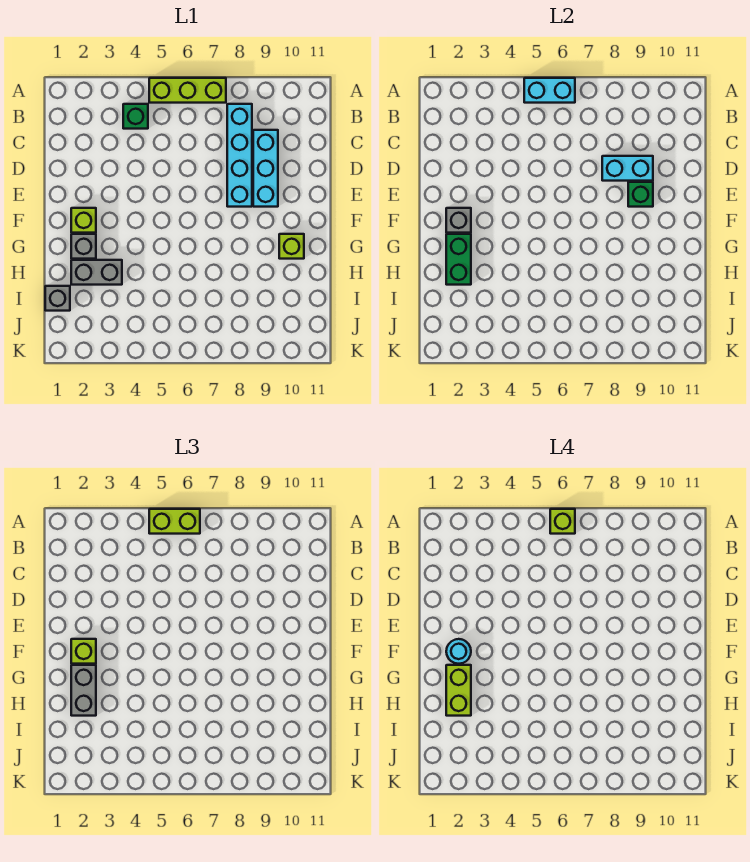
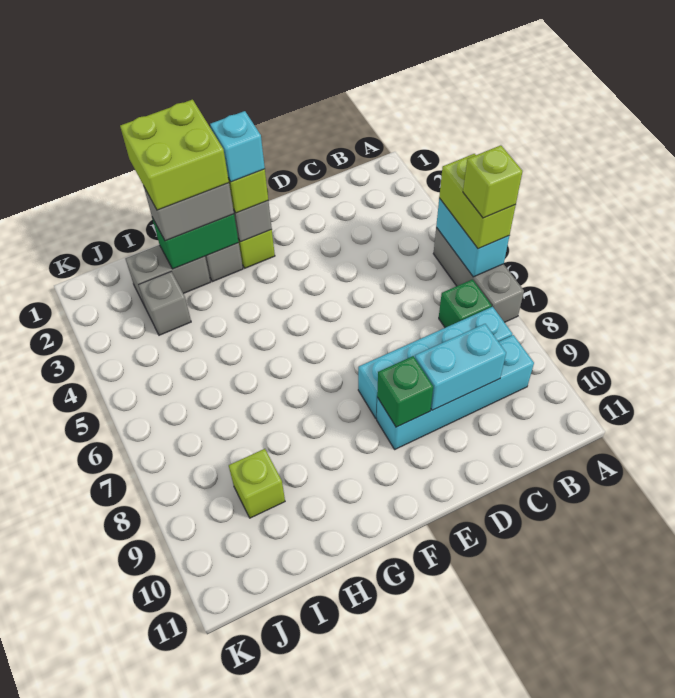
lime 1x3 brick [149,78,226,103] -> grey 1x3 brick [433,227,524,322]
green 1x1 brick [123,104,148,129] -> green 1x1 brick moved to [439,280,492,328]
cyan 1x3 brick [253,130,278,207] -> cyan 1x4 brick [377,335,534,449]
cyan 1x2 brick [602,156,653,181] -> cyan 1x2 brick turned to [415,324,506,410]
cyan 1x1 round brick [446,639,471,664] -> cyan 1x1 brick [210,111,265,182]
lime 1x2 brick [446,665,471,716] -> lime 2x2 brick [120,100,229,210]
lime 1x1 brick [279,234,304,259] -> lime 1x1 brick moved to [229,449,285,518]
grey 1x2 brick [71,260,122,285] -> grey 1x2 brick turned to [125,245,210,306]
grey 1x1 brick [45,286,70,311] -> grey 1x1 brick moved to [139,272,191,335]

